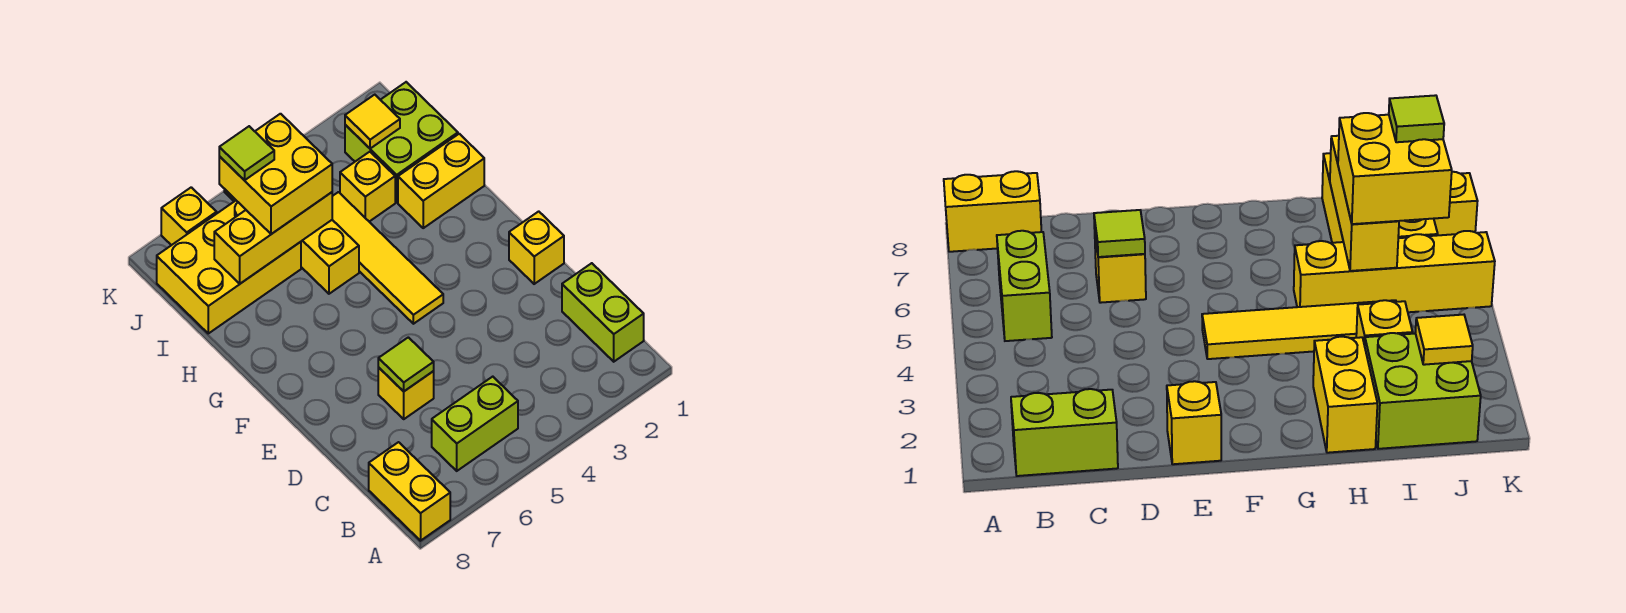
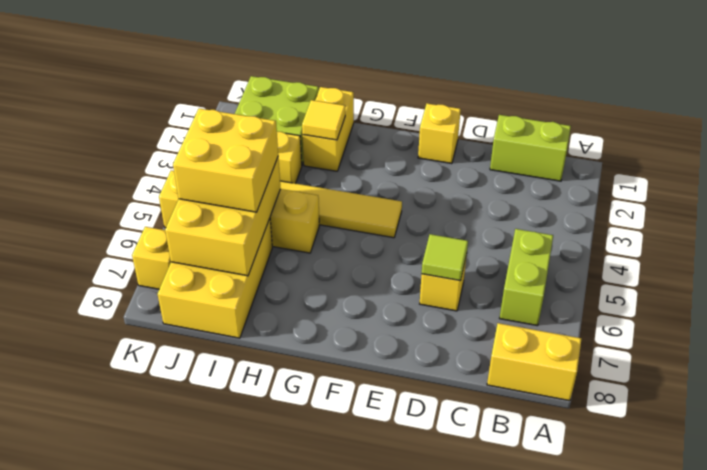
yellow 1x3 brick [214,192,332,284] -> yellow 2x3 brick [165,158,281,276]
yellow 1x1 tile [345,95,400,149] -> yellow 1x1 tile moved to [302,100,345,140]
lime 1x1 tile [219,126,274,180] -> none

